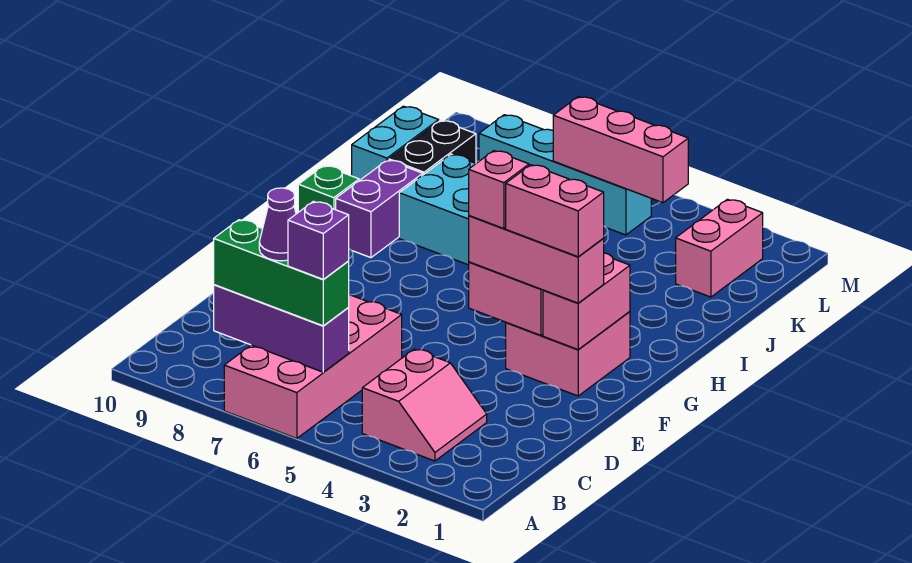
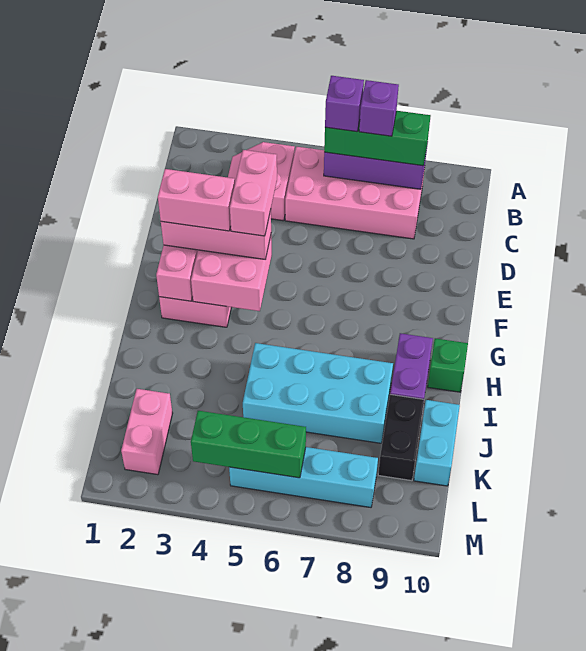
pink 2x4 brick [224,295,402,438] -> pink 2x4 brick turned to [285,147,425,239]
purple 1x1 cone [259,188,296,261] -> purple 1x1 brick [359,80,399,136]
pink 1x1 brick [469,151,529,229] -> pink 1x2 brick [230,150,277,236]
pink 1x3 brick [553,96,688,203] -> green 1x3 brick [191,411,306,478]

